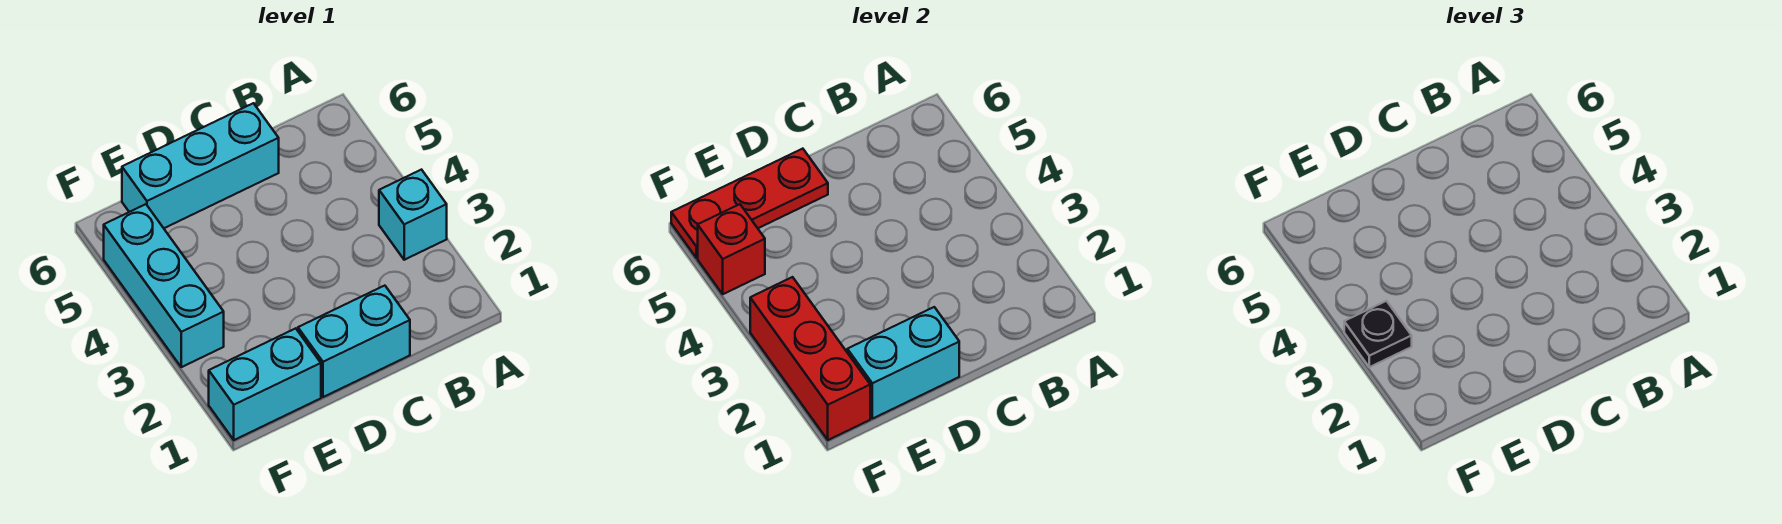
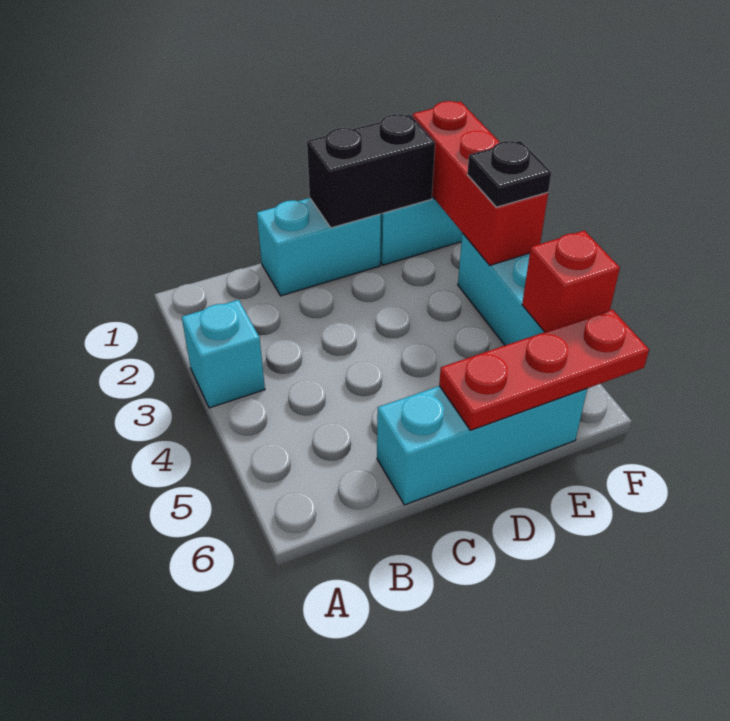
cyan 1x2 brick [847,307,959,419] -> black 1x2 brick [307,114,435,228]

